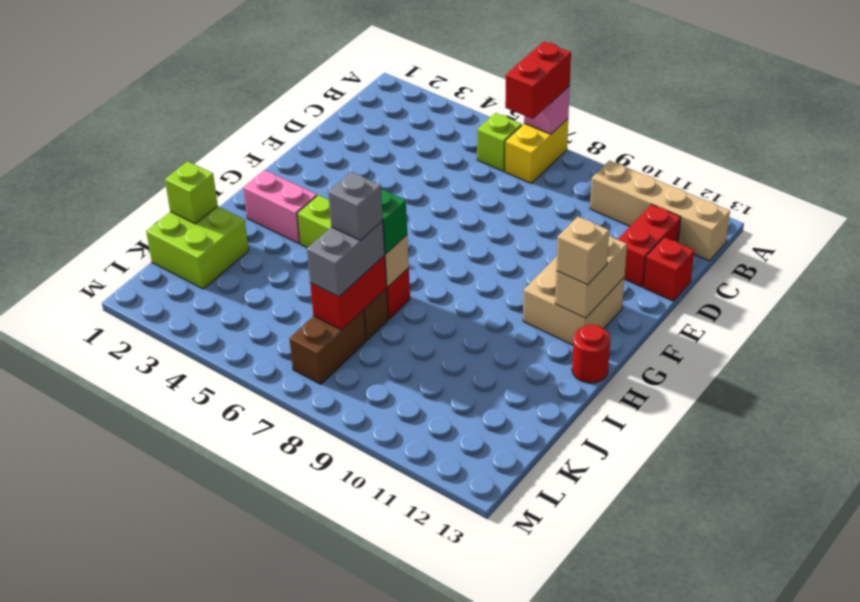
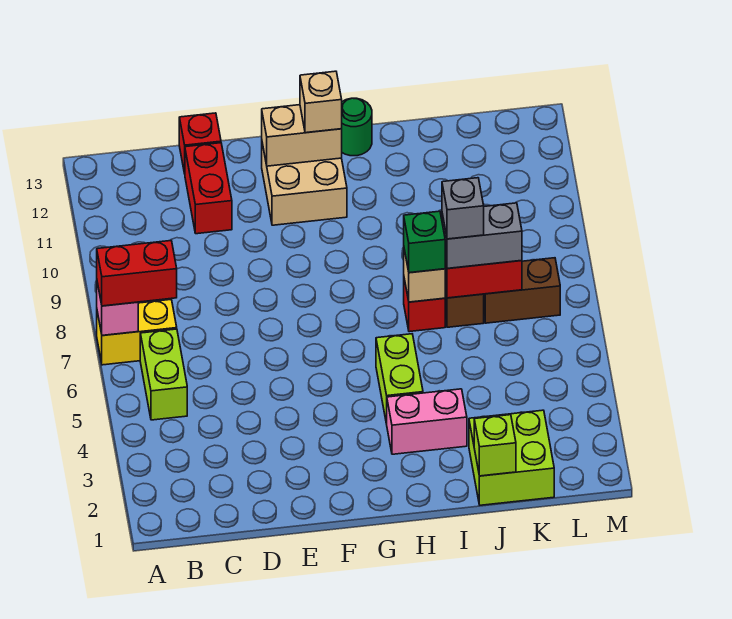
lime 1x1 brick [477,113,522,171] -> lime 1x2 brick [140,329,187,420]
tan 1x4 brick [590,161,730,261] -> none
red 1x2 brick [618,204,681,287] -> red 1x2 brick turned to [185,143,232,234]
pink 1x2 brick [243,170,317,244] -> pink 1x2 brick turned to [387,389,467,454]
red 1x1 round brick [572,324,610,383] -> green 1x1 round brick [342,98,372,156]

